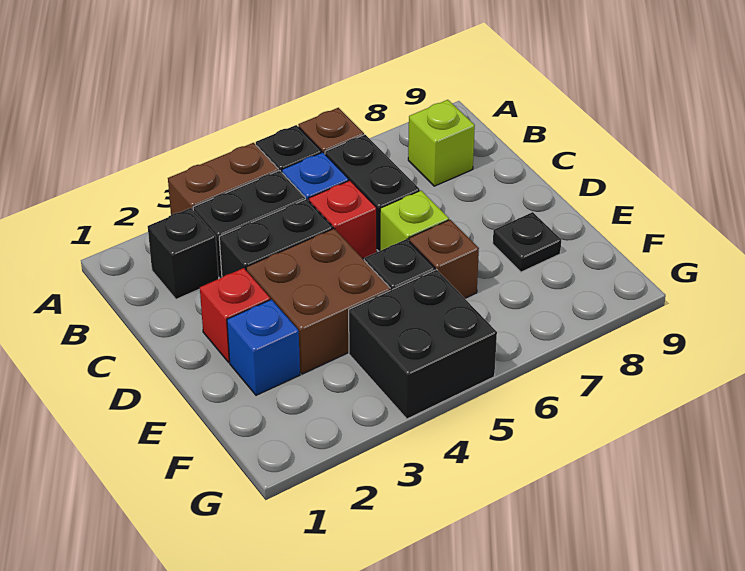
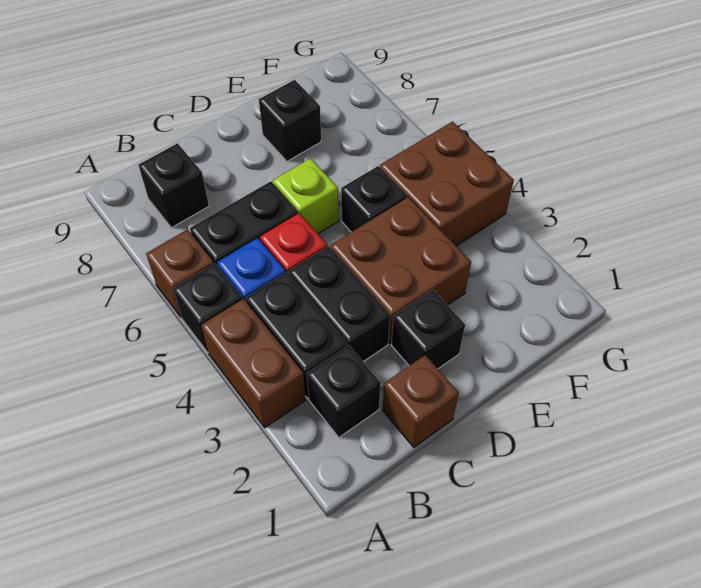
lime 1x1 brick [408,100,475,186] -> black 1x1 brick [139,143,209,228]
red 1x1 brick [200,268,270,362] -> black 1x1 brick [391,290,465,369]
blue 1x1 brick [227,300,300,395] -> none
brown 1x1 brick [409,220,479,298] -> brown 1x1 brick moved to [383,355,459,447]
black 1x1 plate [493,212,561,272] -> black 1x1 brick [259,80,321,161]
black 2x2 brick [349,270,497,419] -> brown 2x2 brick [380,122,514,246]

